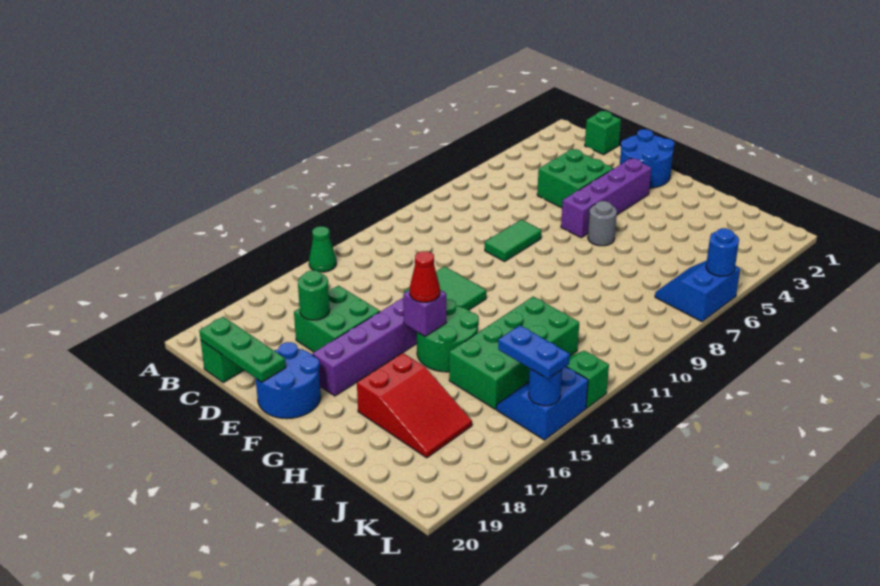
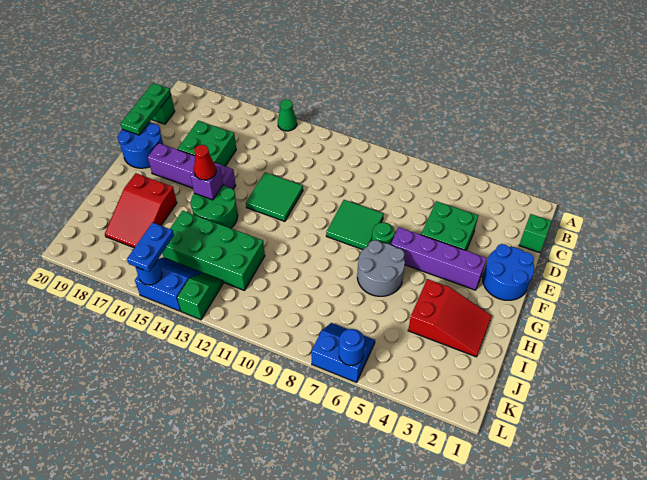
green 1x1 round brick [298,270,330,320] -> green 1x1 round brick moved to [372,222,395,245]
green 1x2 tile [485,220,541,261] -> green 2x2 tile [326,200,384,250]
grey 1x1 round brick [588,201,617,246] -> grey 2x2 round brick [357,240,405,296]
none -> red 2x3 slope [408,279,492,357]

